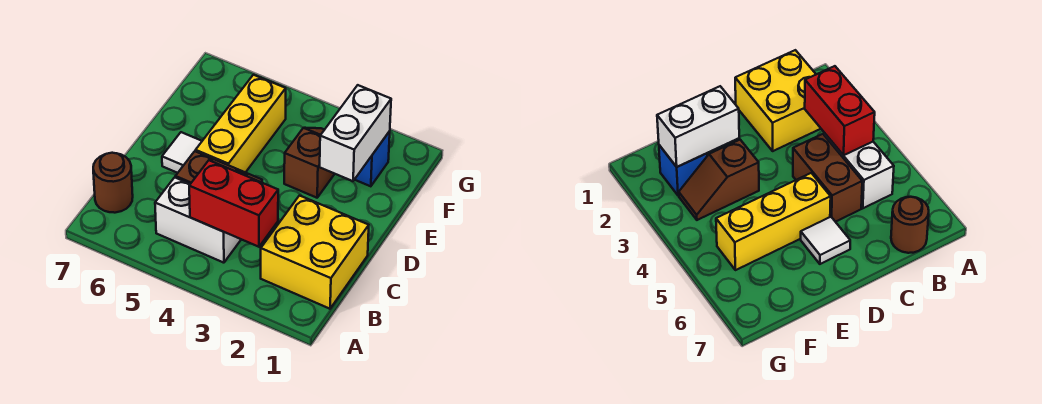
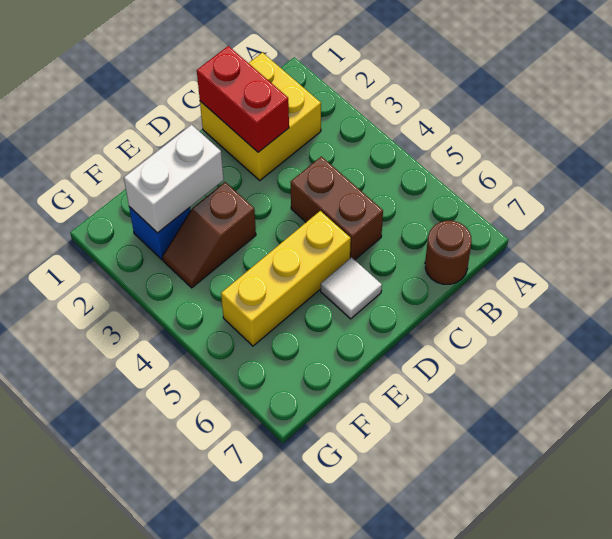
red 1x2 brick [189,160,278,247] -> red 1x2 brick moved to [197,46,289,152]
white 1x2 brick [155,177,241,263] -> none

